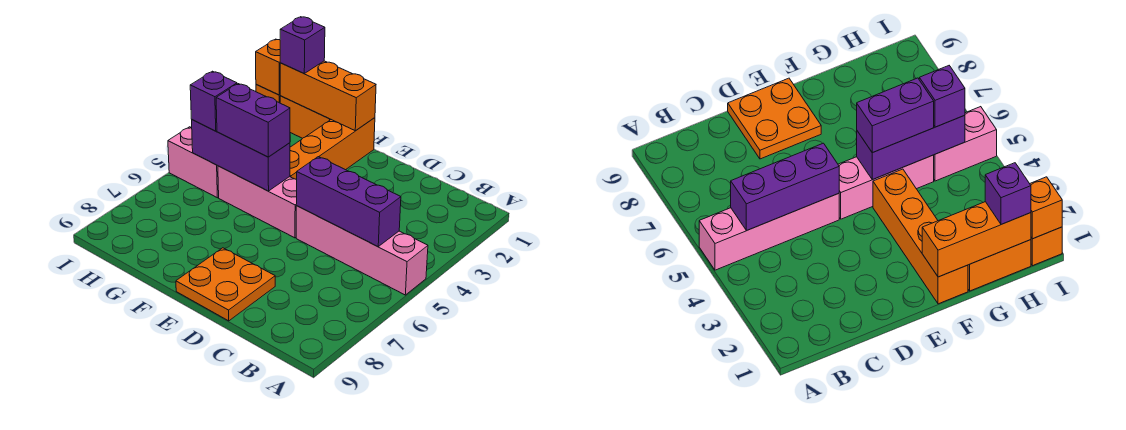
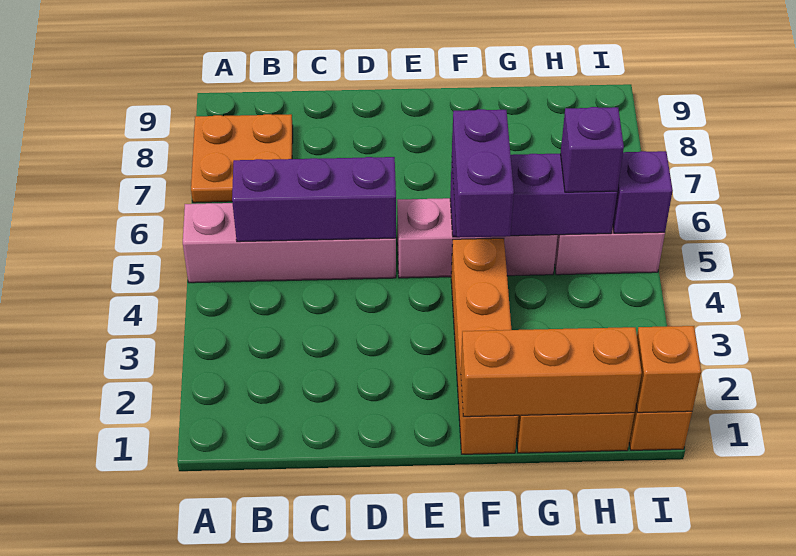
orange 2x2 plate [176,248,275,321] -> orange 2x2 plate moved to [191,114,293,203]
purple 1x2 brick [216,84,290,157] -> purple 1x2 brick turned to [452,109,514,238]
purple 1x1 brick [280,17,325,73] -> purple 1x1 brick moved to [613,151,673,233]

